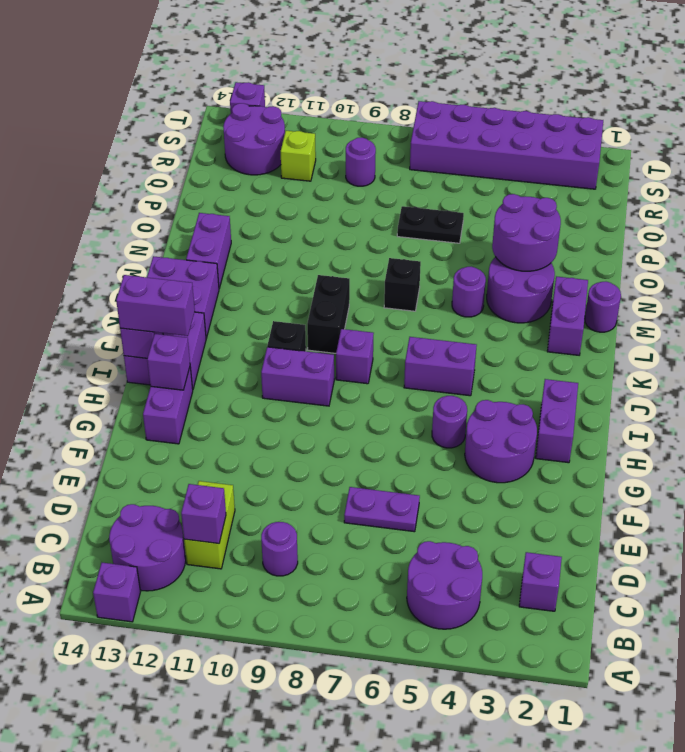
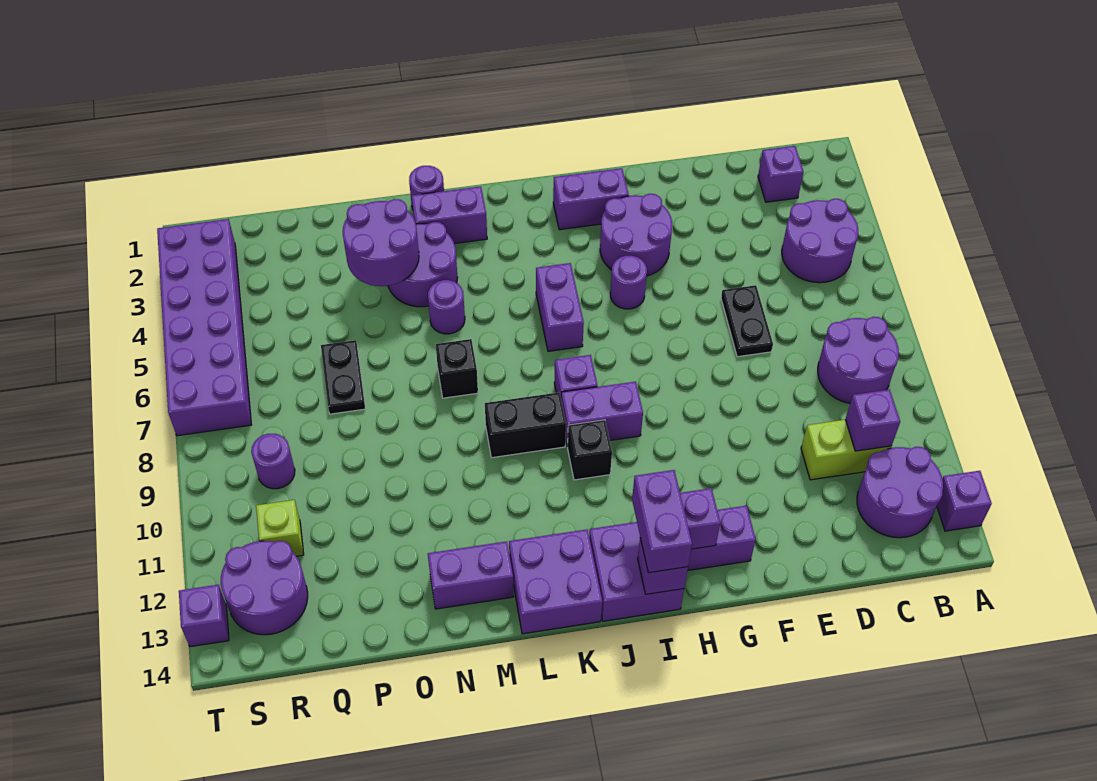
purple 1x1 round brick [261,522,298,576] -> purple 2x2 round brick [818,317,899,403]
purple 1x2 plate [344,487,420,532] -> black 1x2 plate [721,285,773,357]
purple 1x2 brick [261,347,334,406] -> purple 1x2 brick turned to [561,382,643,446]

